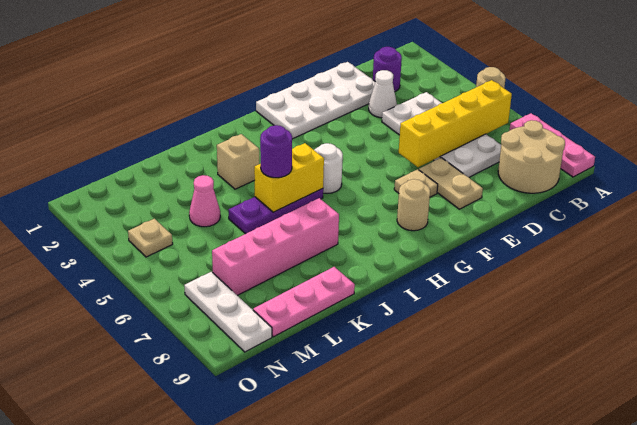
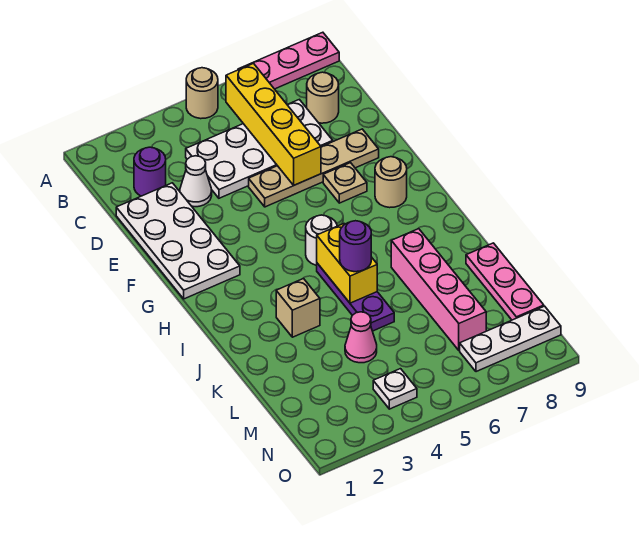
tan 2x2 round brick [498,120,565,193] -> tan 1x1 round brick [307,72,339,123]
tan 1x2 plate [419,158,483,209] -> tan 1x4 plate [249,129,379,207]
tan 1x1 plate [128,219,173,257] -> white 1x1 plate [373,369,417,409]

